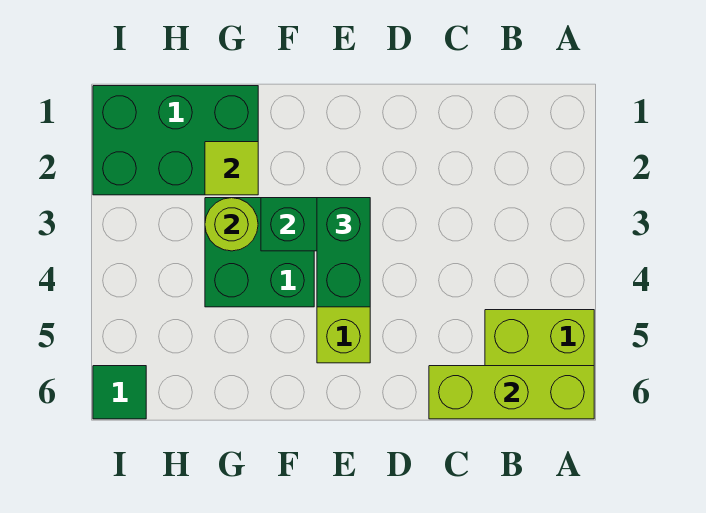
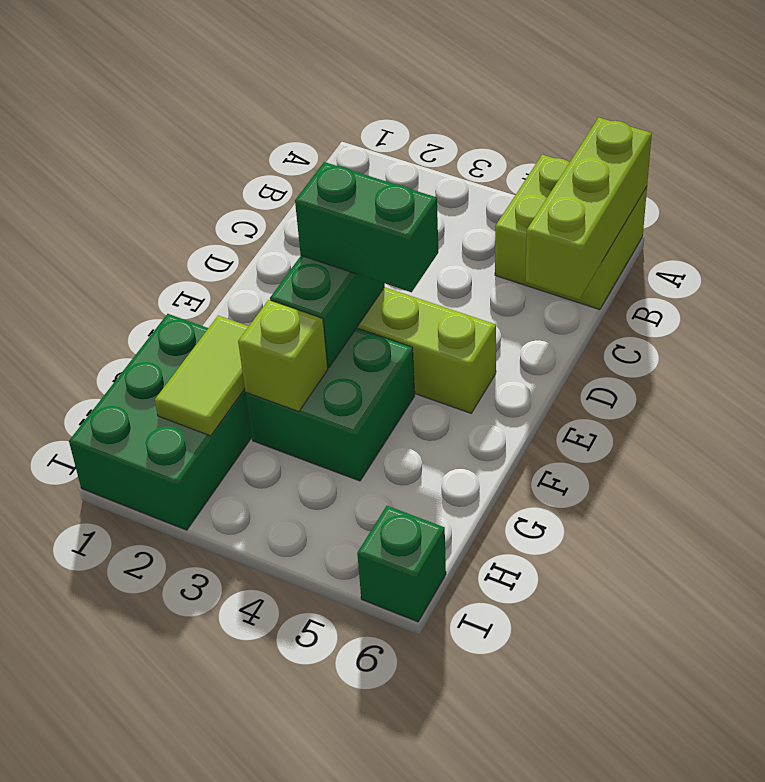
lime 1x1 tile [205,142,258,195] -> lime 1x2 tile [155,316,249,436]
lime 1x1 round brick [205,198,258,251] -> lime 1x1 brick [238,300,328,412]
green 1x1 tile [93,366,146,419] -> green 1x1 brick [357,506,446,622]

